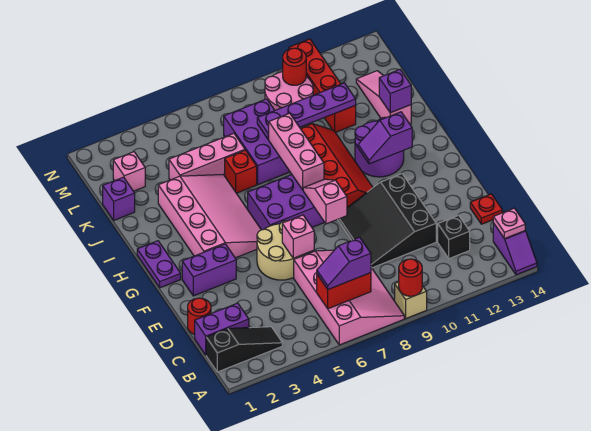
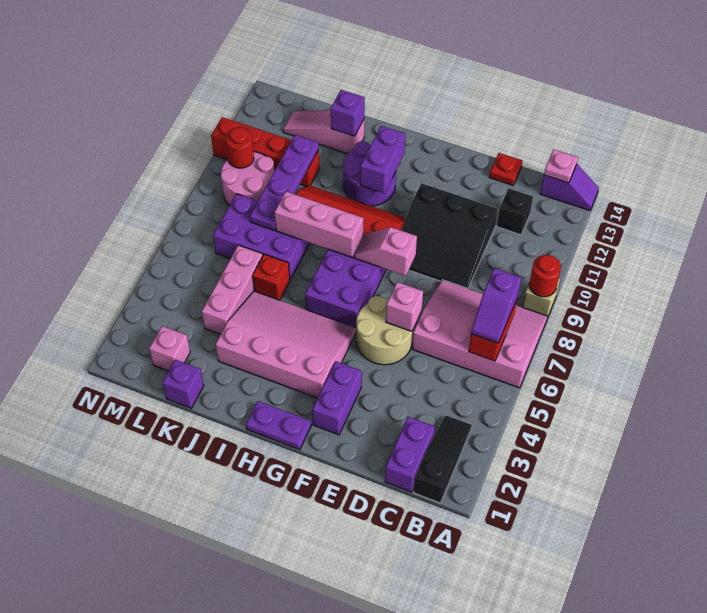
red 1x1 round brick [188,298,211,335] -> none
purple 1x2 slope [358,112,412,164] -> purple 1x2 brick [360,126,405,193]

